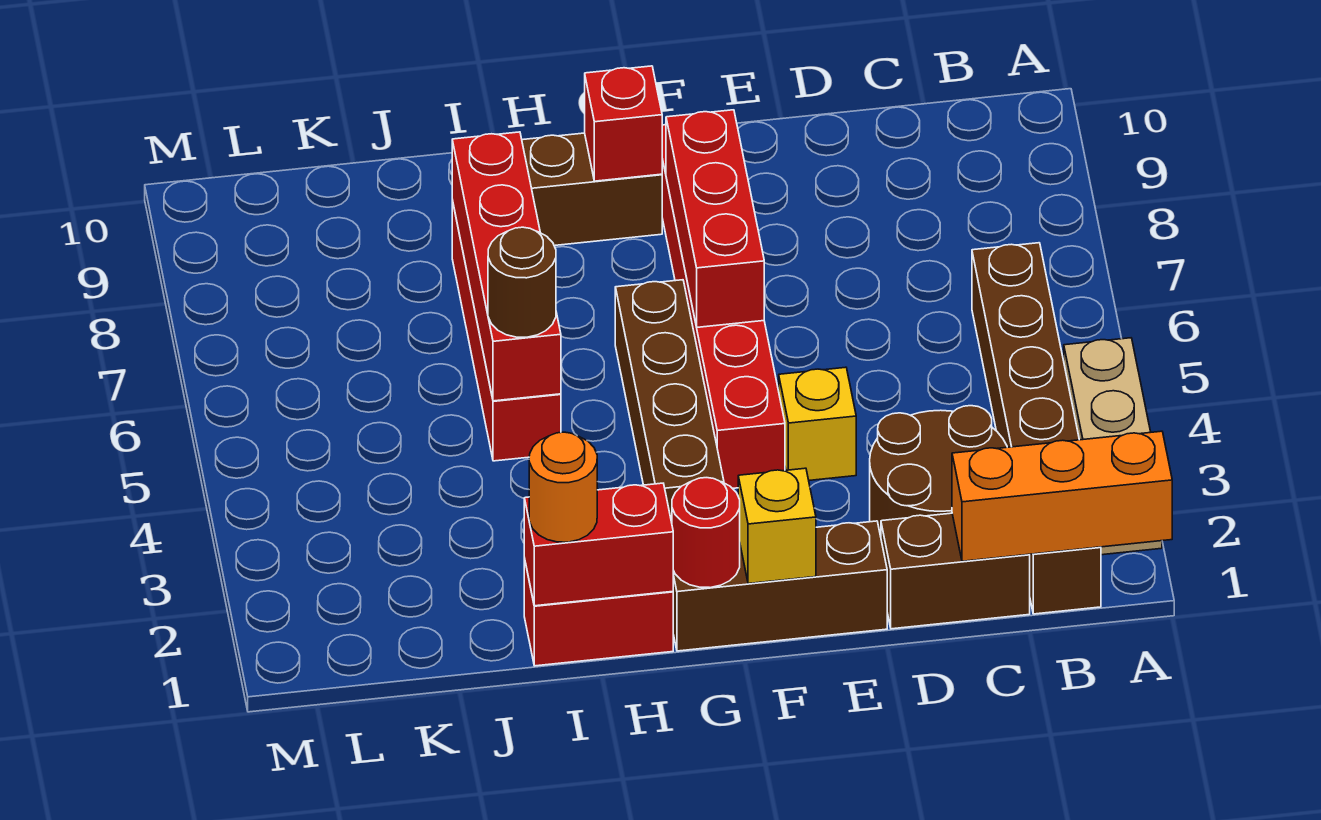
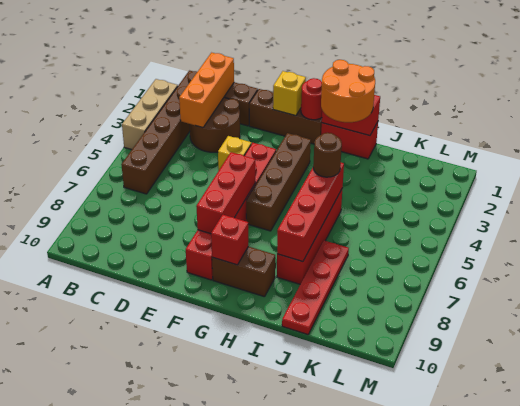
orange 1x3 brick [952,431,1172,561] -> orange 1x3 brick turned to [179,53,234,128]
orange 1x1 round brick [529,432,597,542] -> orange 2x2 round brick [321,60,375,122]
none -> red 1x4 plate [282,241,349,335]

